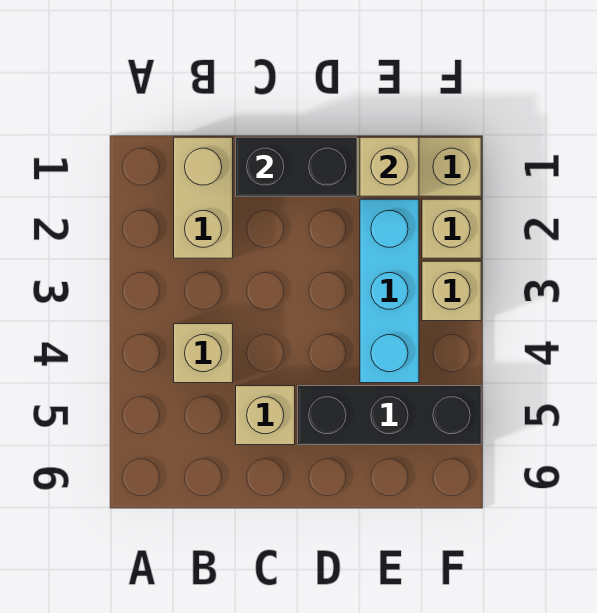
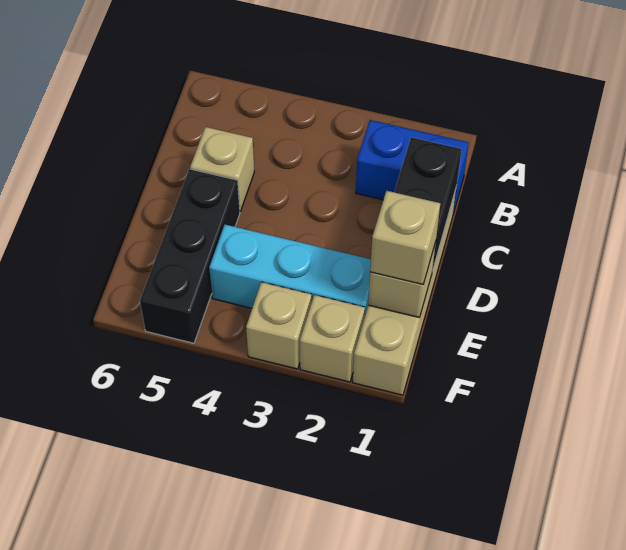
tan 1x2 brick [174,137,233,258] -> blue 1x2 brick [356,120,469,214]
tan 1x1 brick [174,324,233,383] -> tan 1x1 brick moved to [370,191,440,284]

